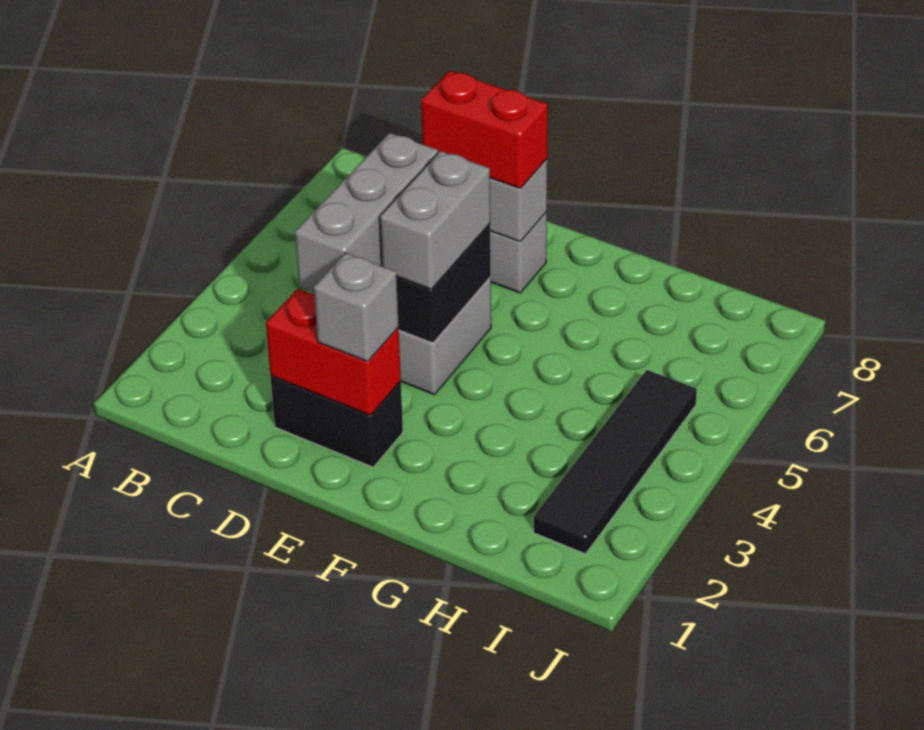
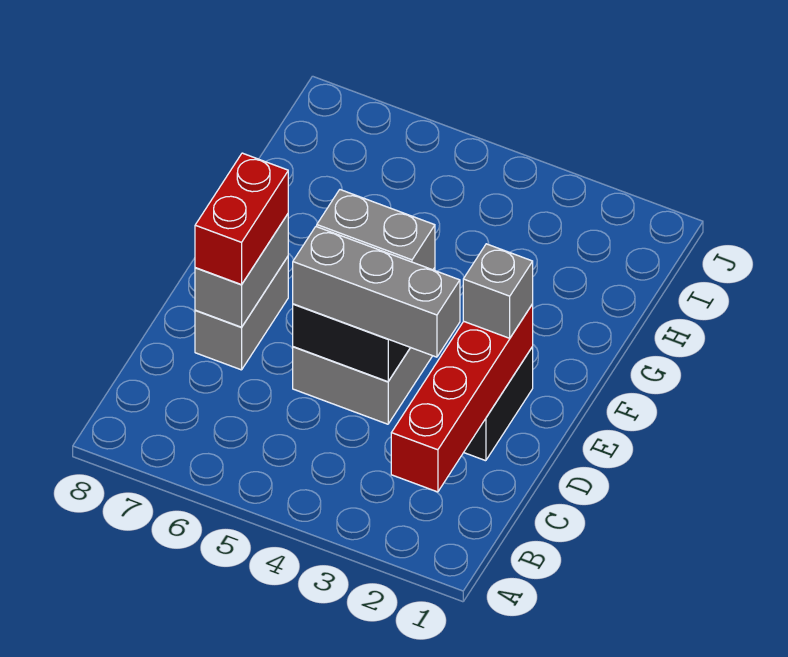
red 1x2 brick [266,289,401,415] -> red 1x4 brick [391,304,533,492]
black 1x4 tile [534,370,697,554] -> none

